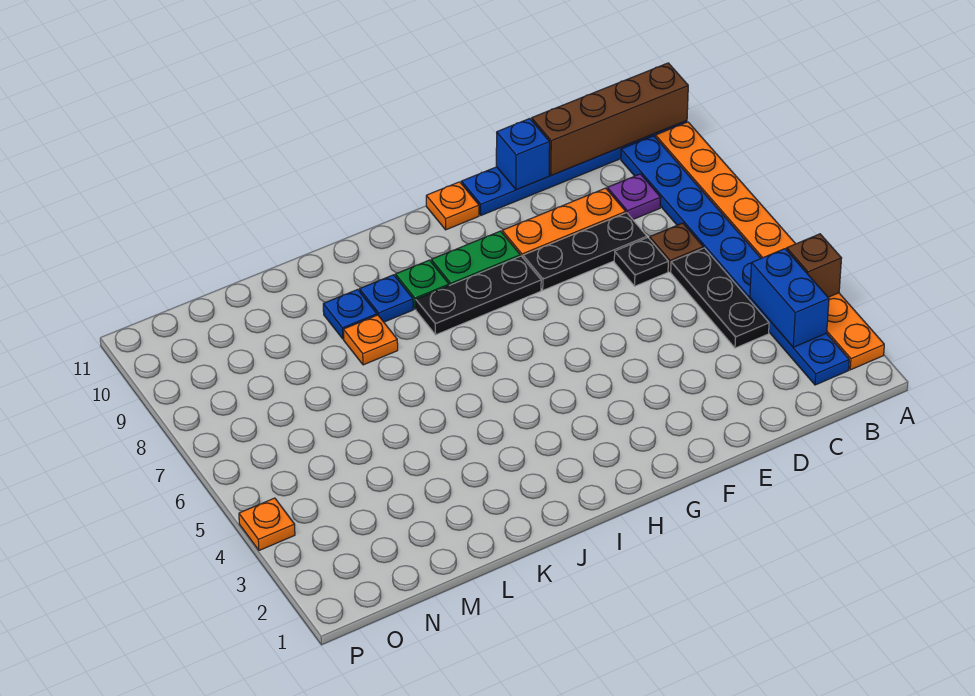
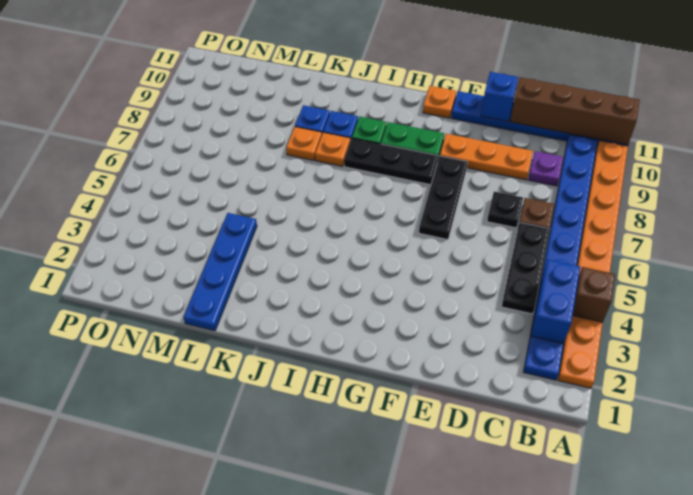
black 1x3 plate [523,213,647,290] -> black 1x3 plate turned to [419,156,468,240]
none -> blue 1x4 plate [183,213,257,331]
orange 1x1 plate [239,498,295,550] -> orange 1x1 plate moved to [315,132,350,166]

